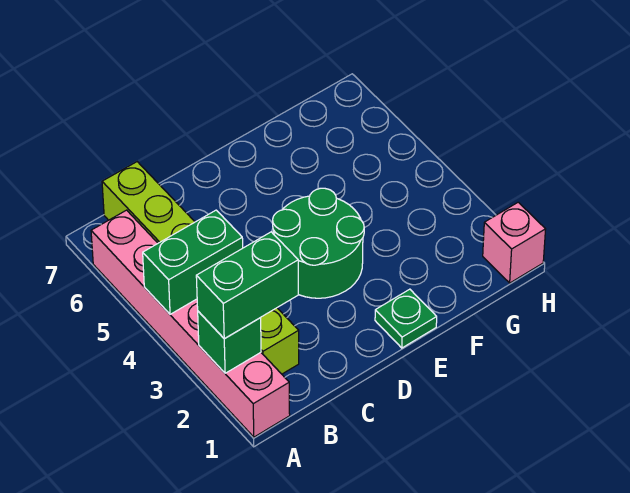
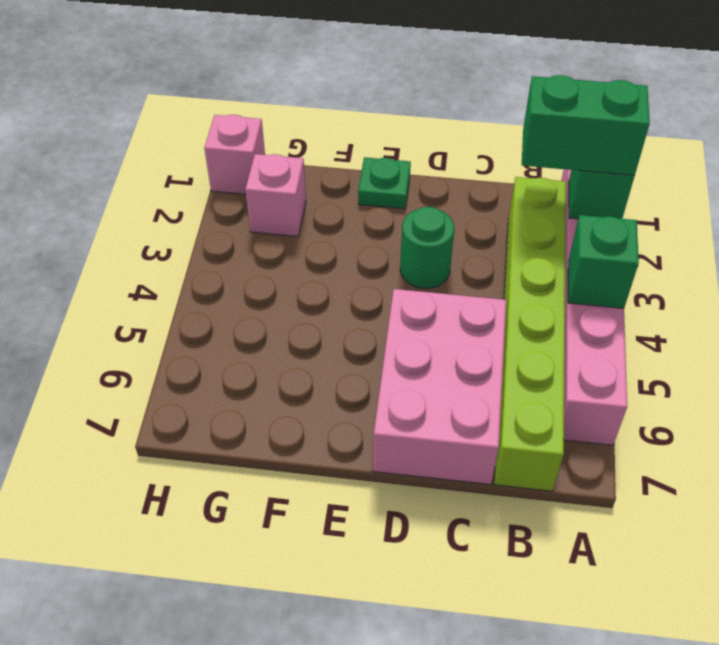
green 1x2 brick [143,210,243,314] -> green 1x1 brick [568,215,639,308]
none -> pink 2x3 brick [373,289,506,484]
green 2x2 round brick [273,188,364,298] -> green 1x1 round brick [400,207,454,288]
none -> pink 1x1 brick [245,154,306,237]

